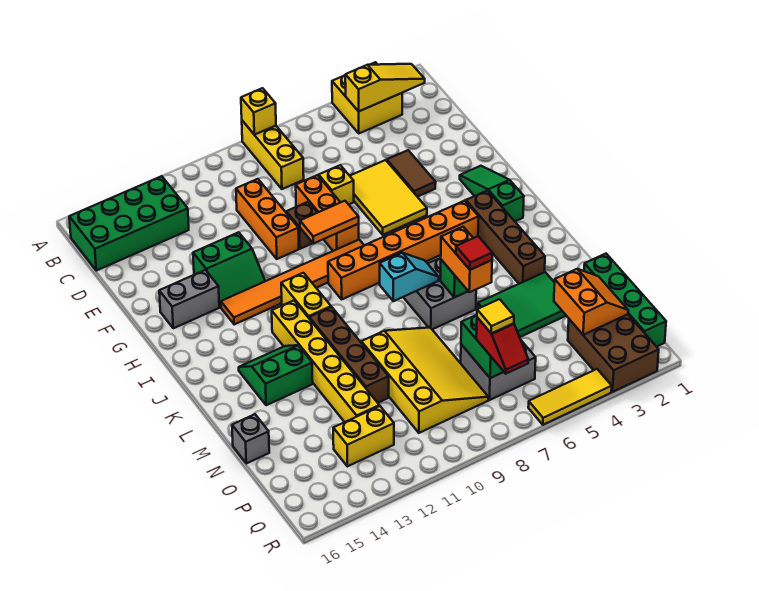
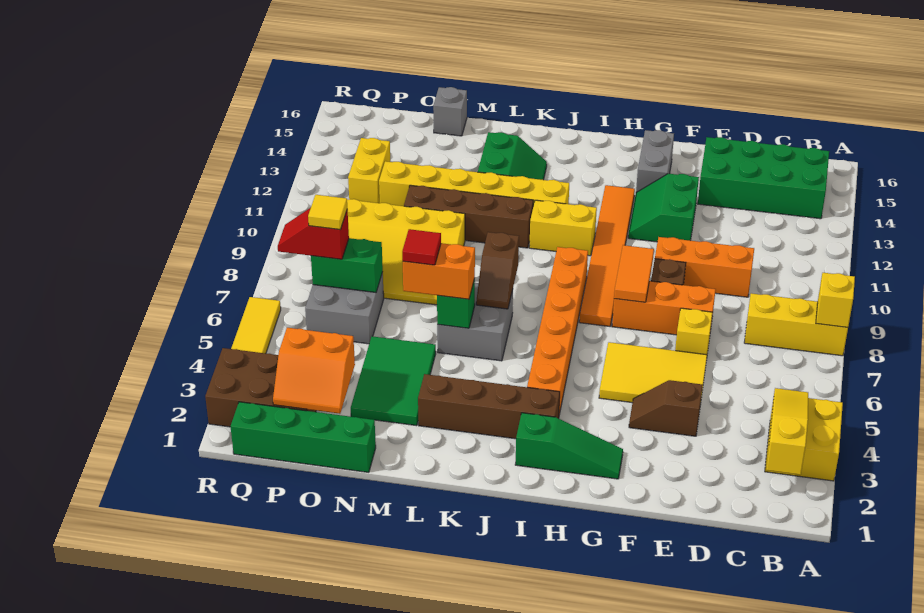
yellow 1x3 slope [345,64,425,111] -> yellow 1x3 slope turned to [766,388,808,475]
green 2x4 brick [69,176,189,271] -> green 2x4 brick turned to [698,137,829,219]
brown 1x2 tile [387,150,436,197] -> brown 1x2 slope [629,380,703,436]
cyan 1x2 slope [380,253,439,301] -> brown 1x2 slope [476,232,519,309]

